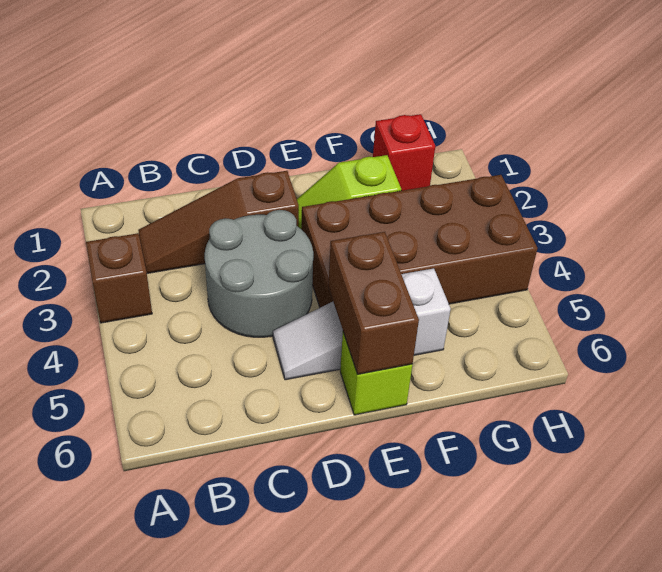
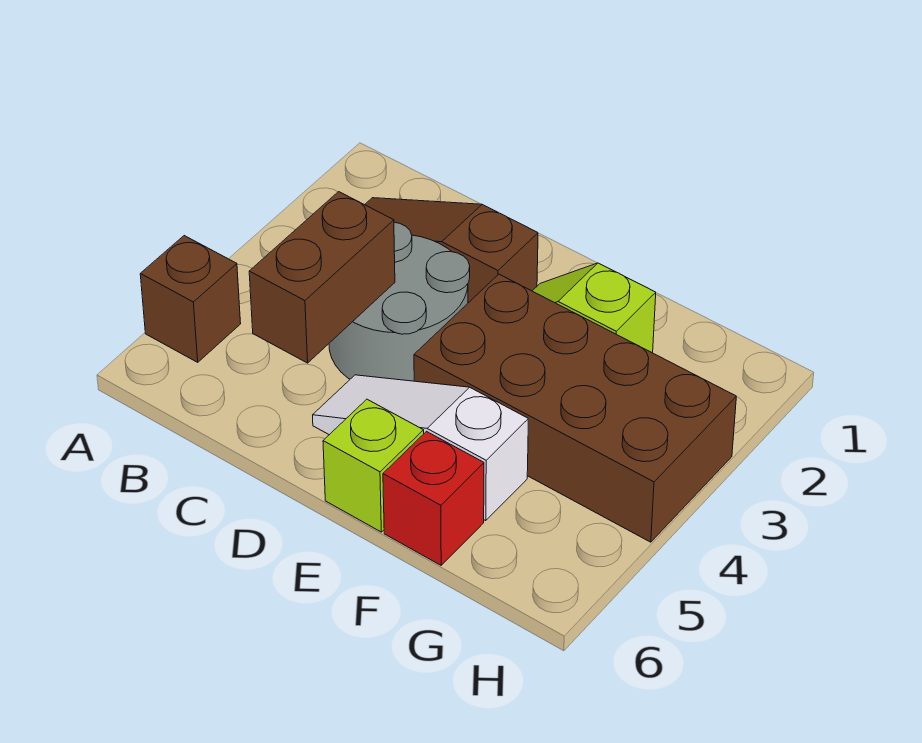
brown 1x1 brick [86,233,152,323] -> brown 1x1 brick moved to [140,236,241,362]
brown 1x2 brick [328,232,419,374] -> brown 1x2 brick moved to [249,192,395,363]
red 1x1 brick [373,114,435,191] -> red 1x1 brick moved to [383,432,484,565]

